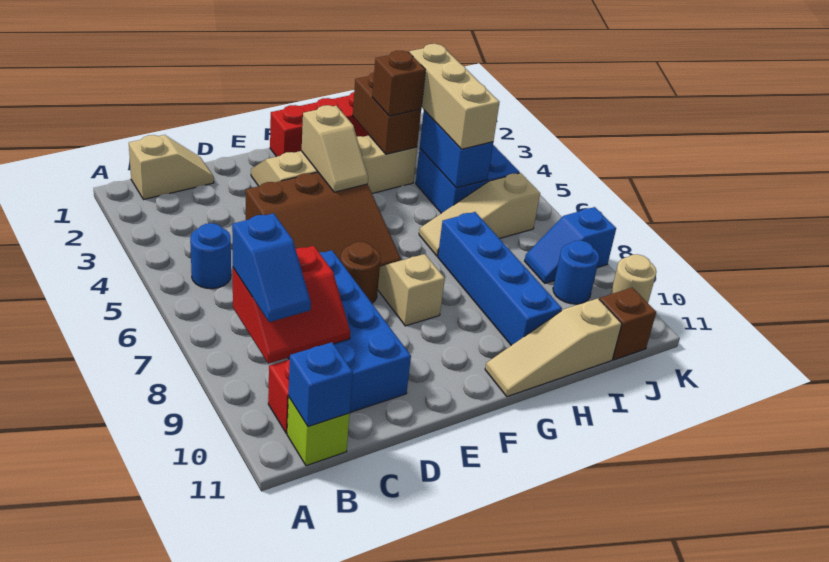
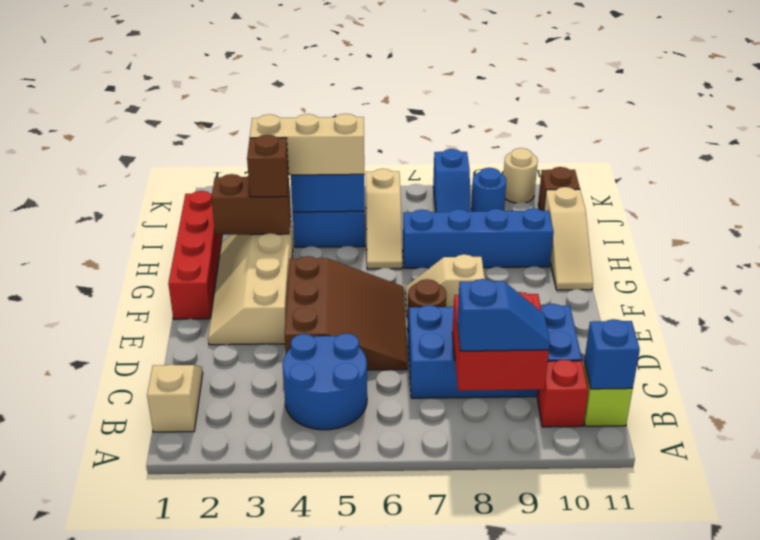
blue 1x1 round brick [190,223,231,289] -> blue 2x2 round brick [283,333,367,430]
red 2x2 slope [233,246,350,364] -> red 2x2 brick [452,292,549,391]
tan 1x2 slope [302,105,368,192] -> none

